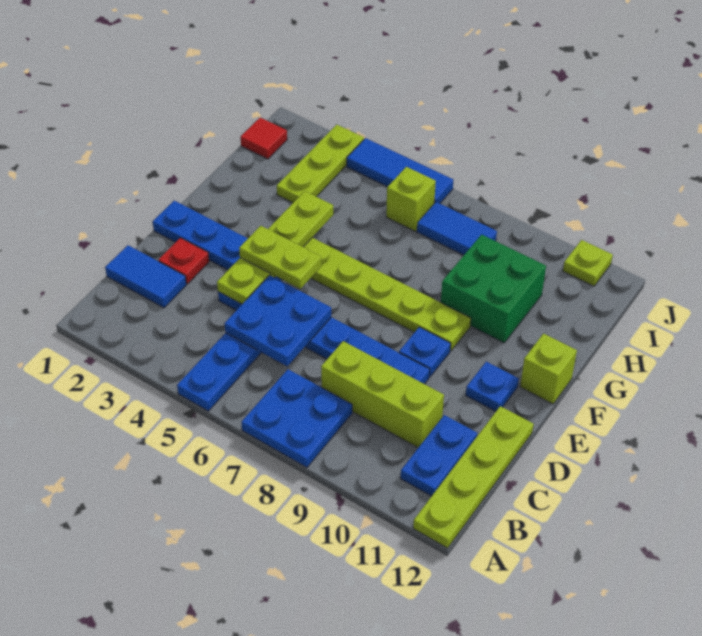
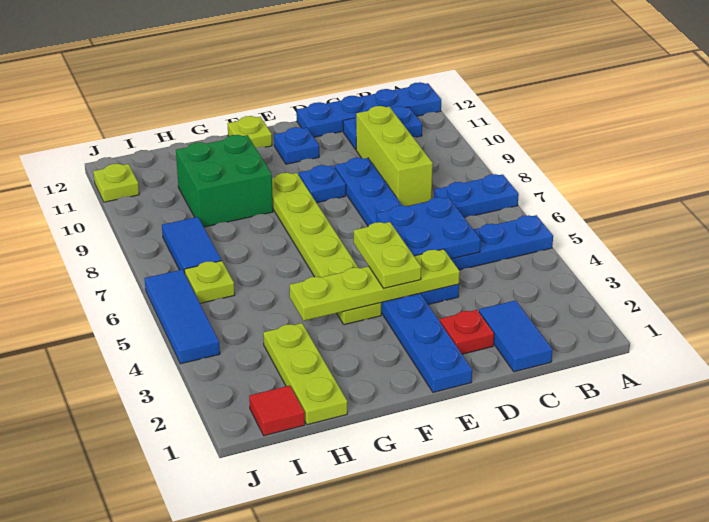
blue 2x2 plate [241,369,352,468] -> blue 1x2 plate [434,174,519,218]
lime 1x4 plate [413,406,534,548] -> blue 1x4 plate [297,82,441,137]
lime 1x1 brick [520,334,577,404] -> lime 1x1 plate [227,116,272,148]
lime 1x3 plate [277,125,364,203] -> lime 1x3 plate turned to [263,323,347,425]
lime 1x1 brick [386,167,436,231] -> lime 1x1 plate [185,261,235,303]

